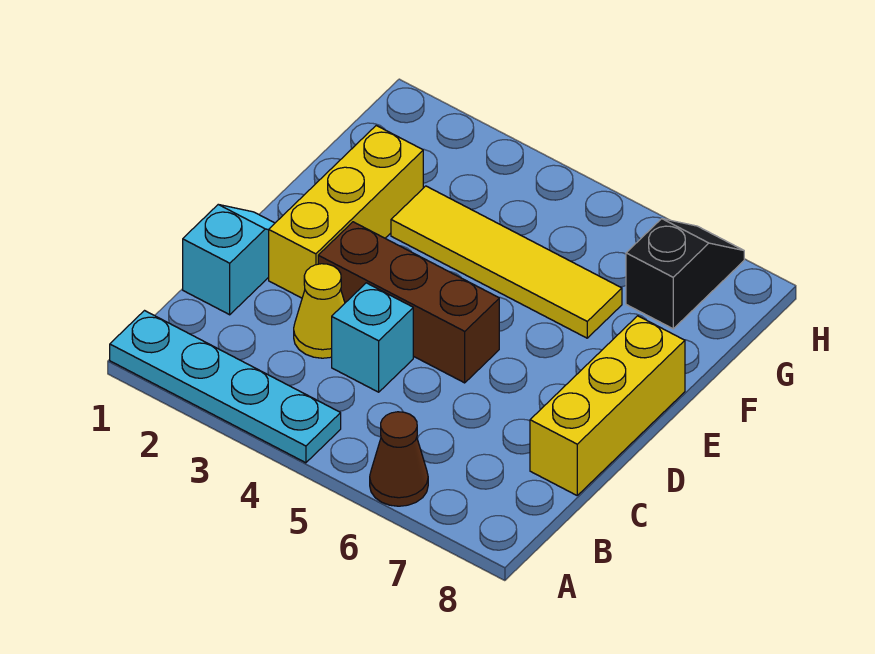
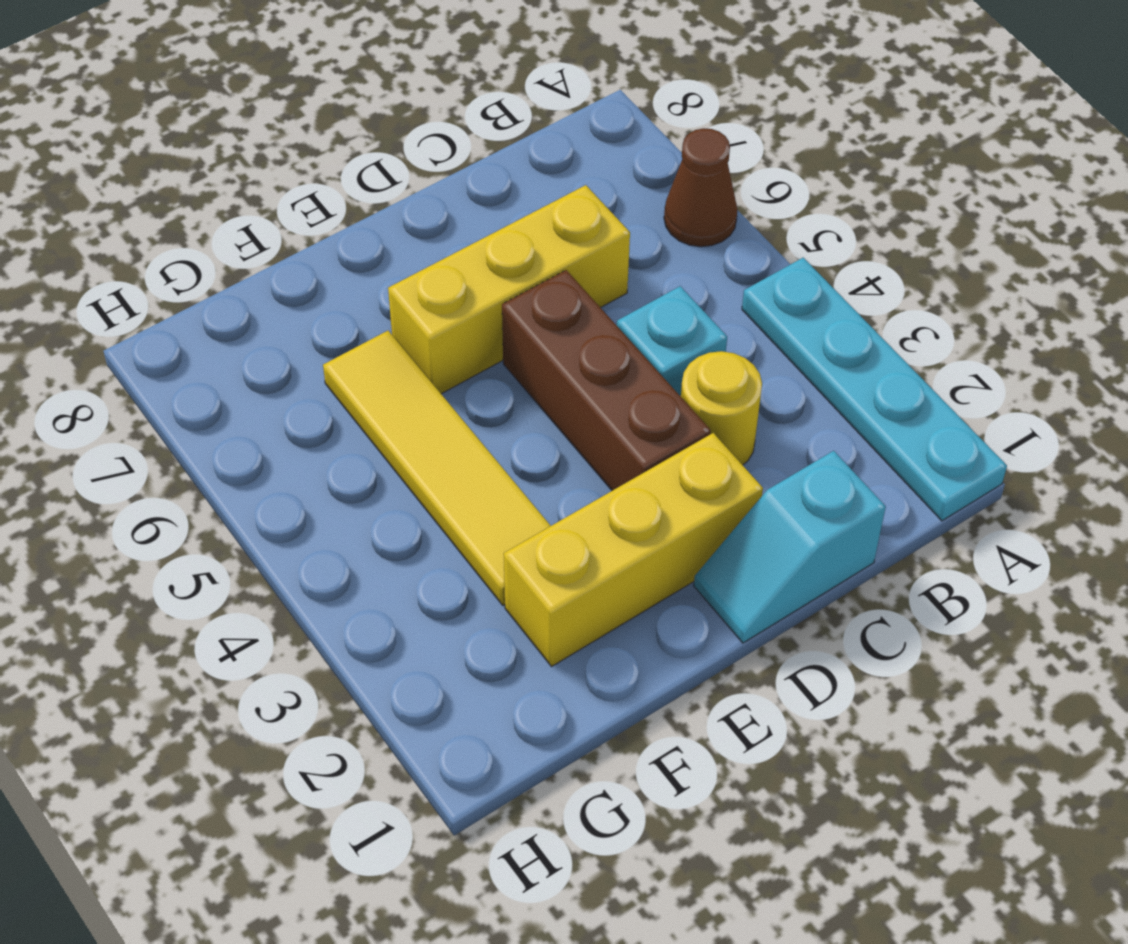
yellow 1x1 cone [294,264,345,358] -> yellow 1x1 round brick [681,351,762,465]
yellow 1x3 brick [530,316,685,495] -> yellow 1x3 brick moved to [388,185,630,394]
black 1x2 slope [626,219,744,329] -> none

